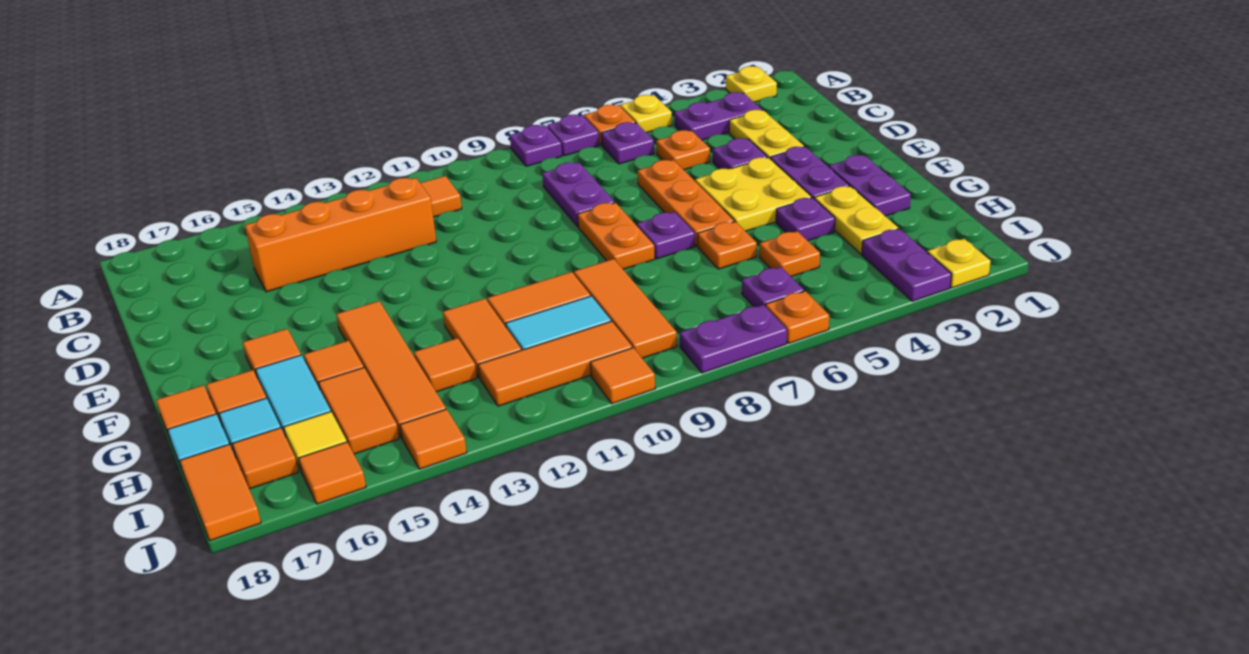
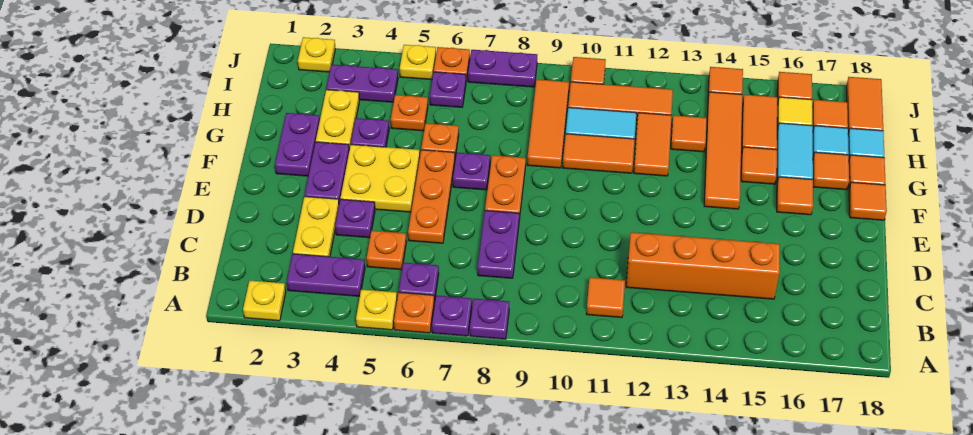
none -> orange 1x1 tile [849,182,887,220]
purple 1x2 plate [862,229,951,301] -> purple 1x2 plate turned to [326,65,398,102]
none -> yellow 1x1 plate [400,45,436,80]

